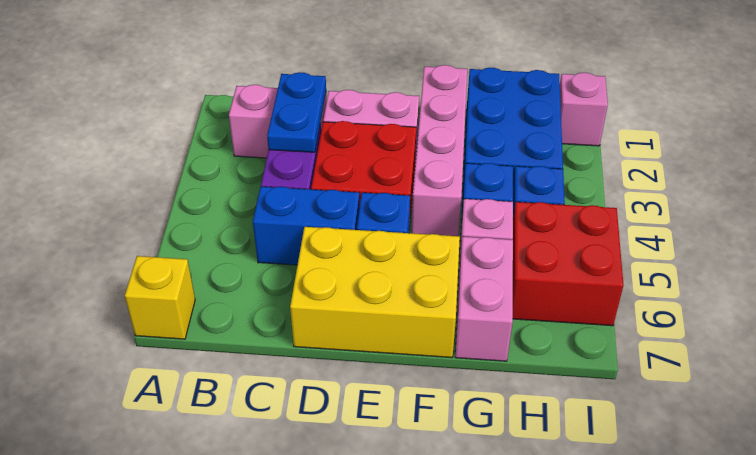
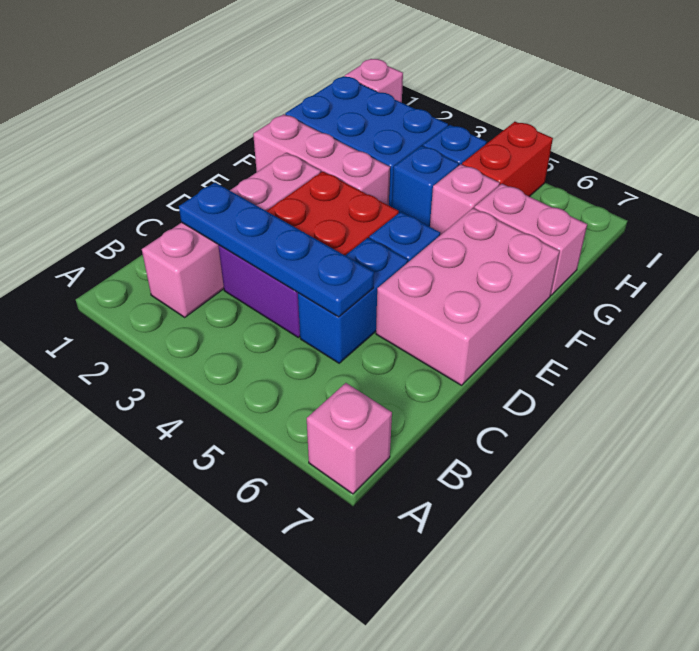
yellow 1x1 brick [125,256,195,339] -> pink 1x1 brick [307,383,392,494]
blue 1x2 plate [267,72,326,152] -> blue 1x4 plate [179,183,374,317]
yellow 2x3 brick [290,227,460,358] -> pink 2x3 brick [376,208,560,385]
pink 1x4 brick [412,65,467,236] -> pink 1x3 brick [253,114,390,205]
red 2x2 brick [513,202,623,326] -> red 1x2 brick [462,122,553,197]

